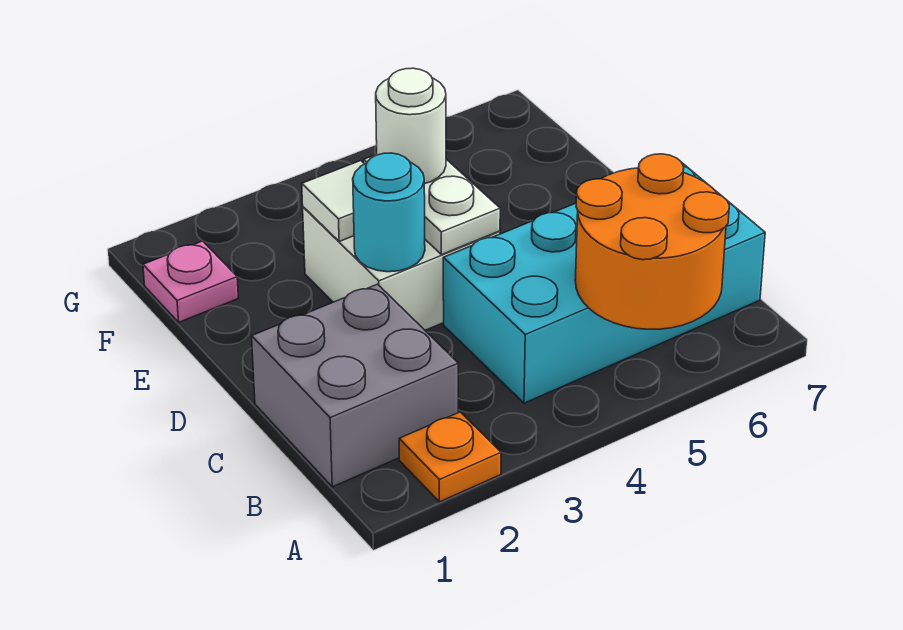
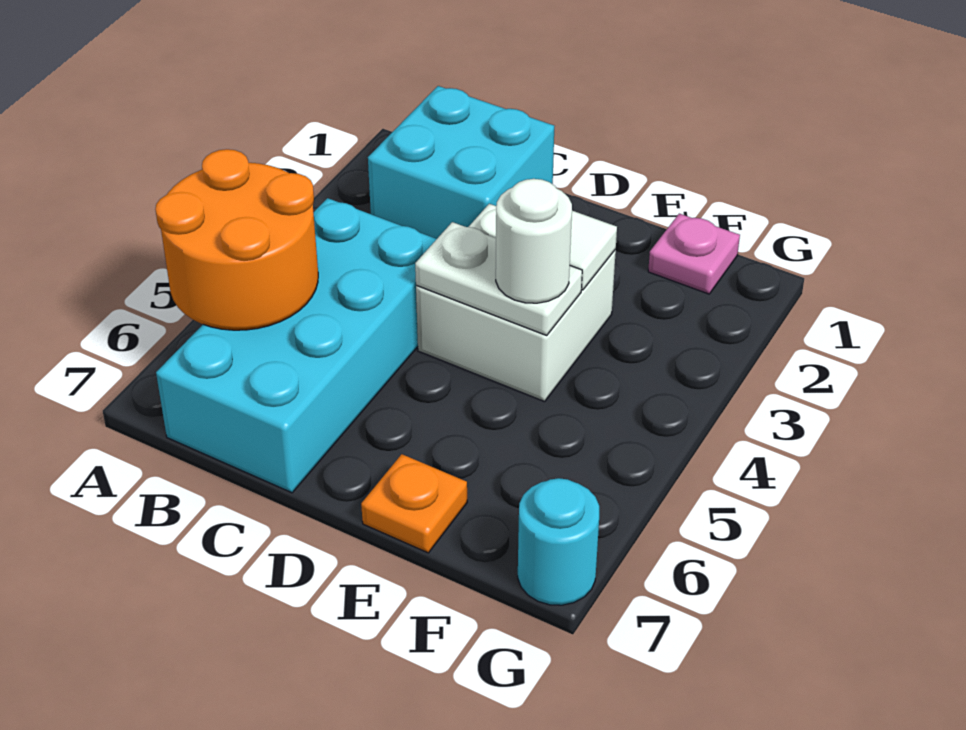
orange 1x1 plate [399,412,501,502] -> orange 1x1 plate moved to [361,454,467,553]
grey 2x2 brick [252,284,458,487] -> cyan 2x2 brick [368,86,554,239]
cyan 1x1 round brick [353,153,425,272] -> cyan 1x1 round brick moved to [518,478,599,605]

